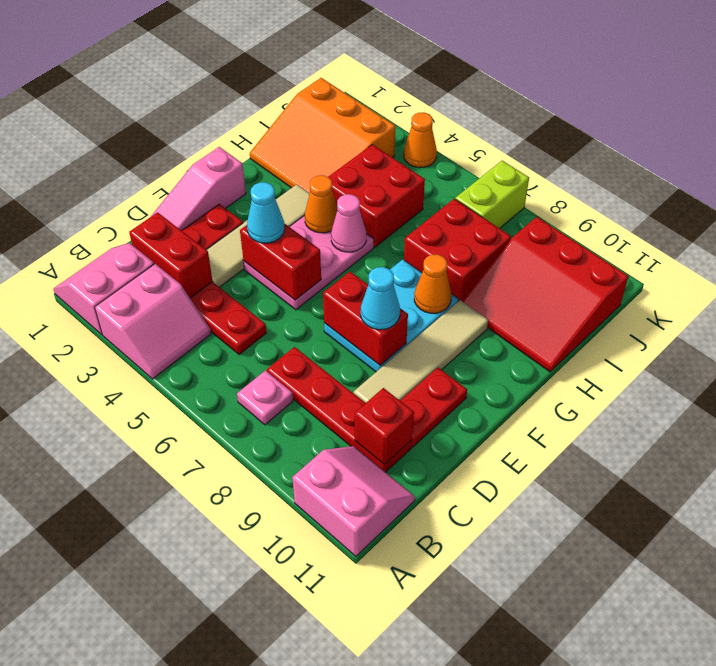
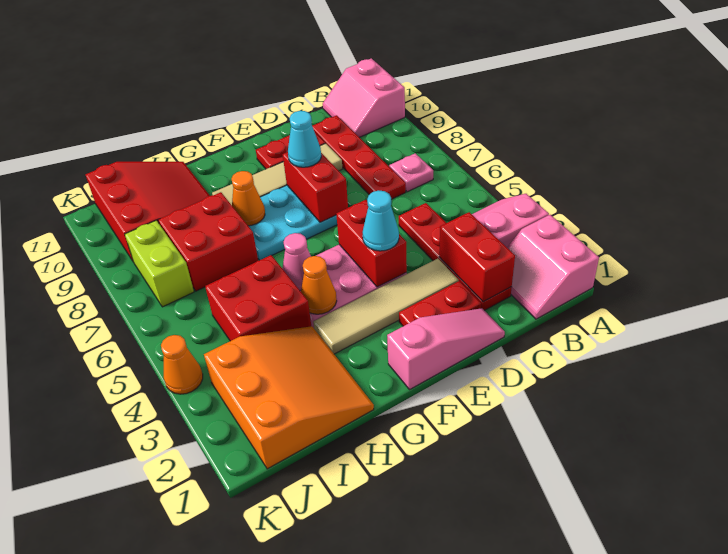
pink 2x2 slope [53,243,154,335] -> pink 2x2 slope turned to [507,215,599,319]
red 1x1 brick [355,388,414,465] -> none
lime 1x2 brick [455,161,529,228] -> lime 1x2 brick turned to [125,220,194,307]

